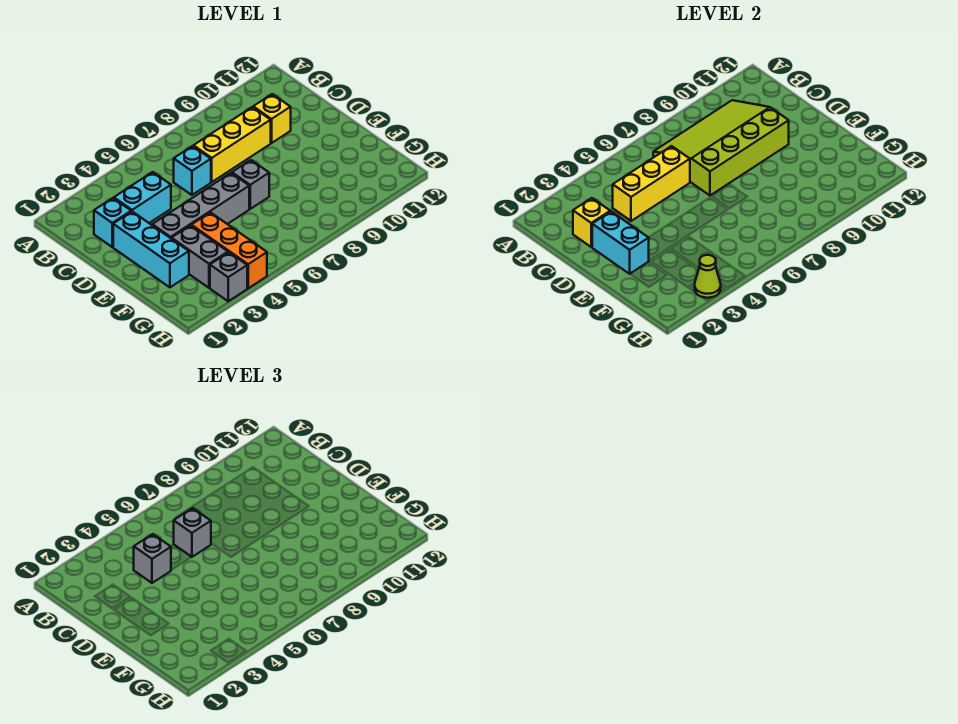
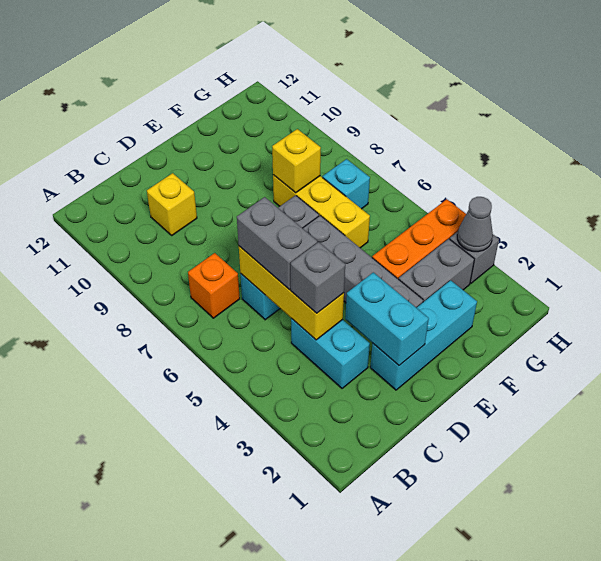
none -> orange 1x1 brick [188,253,240,318]
lime 3x4 slope [653,100,789,195] -> none
cyan 1x1 brick [94,198,131,247] -> cyan 1x1 brick moved to [323,159,370,209]
yellow 1x1 brick [573,198,610,247] -> yellow 1x1 brick moved to [272,129,321,193]
grey 1x1 brick [174,508,211,557] -> grey 1x2 brick [237,197,317,290]
yellow 1x3 brick [194,107,271,182] -> yellow 1x3 brick moved to [273,175,370,248]
cyan 1x2 brick [592,212,649,274] -> cyan 1x2 brick turned to [345,272,429,365]
lime 1x1 cone [694,255,721,298] -> grey 1x1 cone [457,197,493,252]

